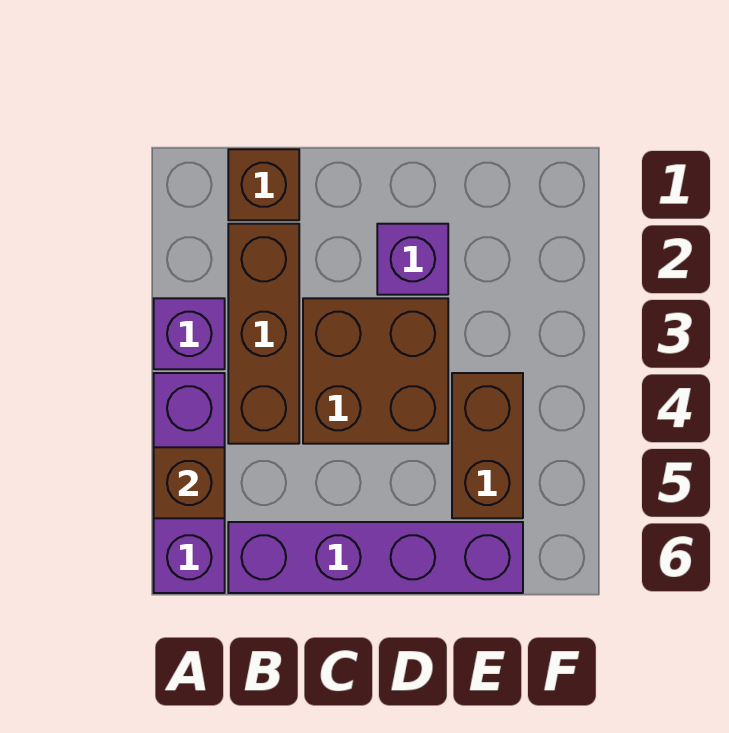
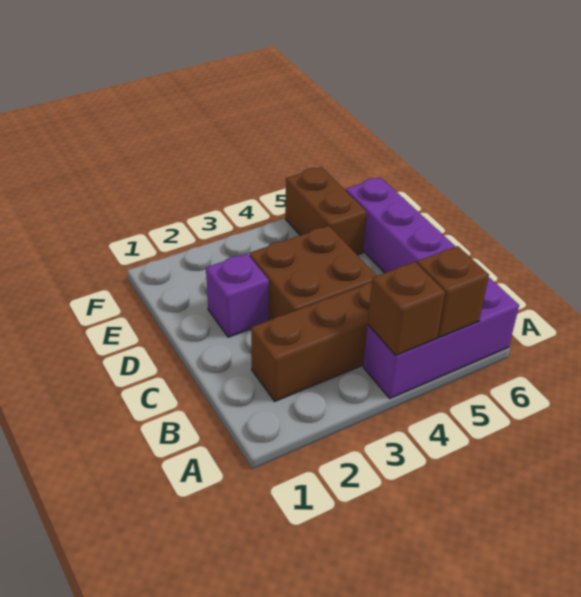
purple 1x1 brick [154,298,225,369] -> none
brown 1x1 brick [228,149,299,220] -> brown 1x1 brick moved to [368,262,445,356]
brown 1x2 brick [452,373,523,518] -> brown 1x2 brick turned to [285,167,367,255]

